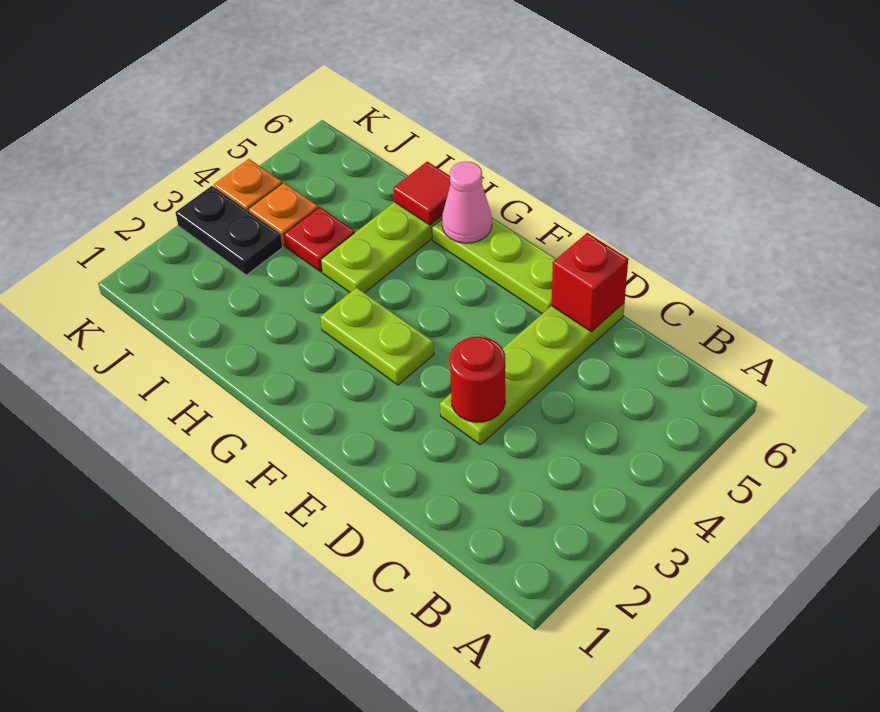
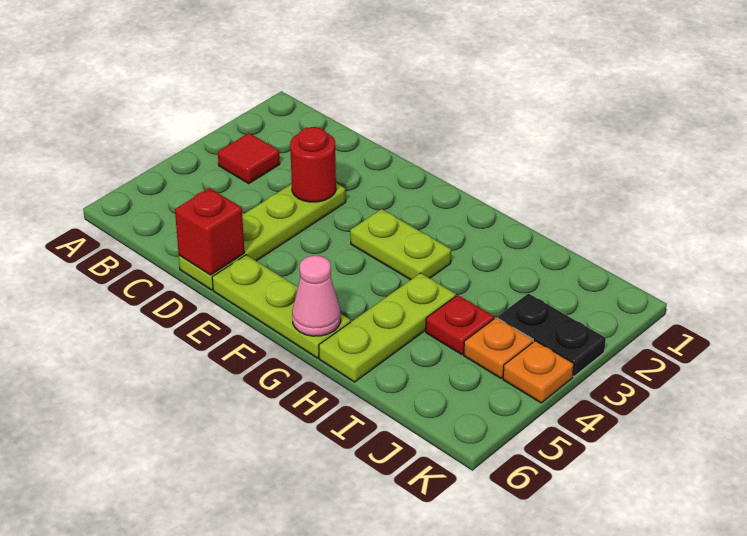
red 1x1 tile [393,162,451,225] -> red 1x1 tile moved to [218,133,280,183]

